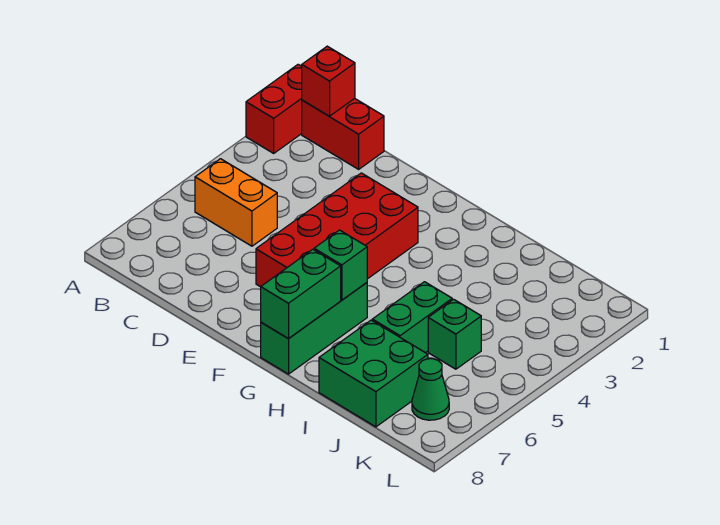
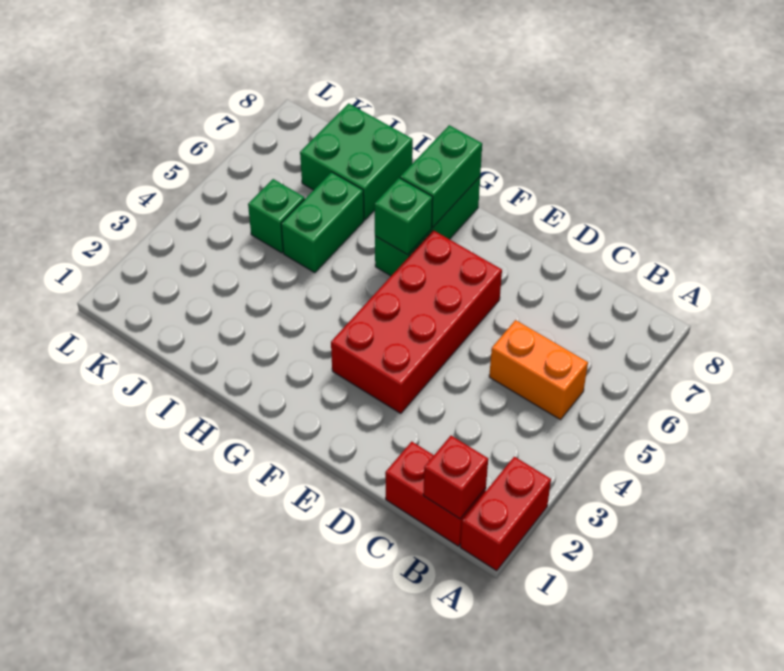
green 1x1 cone [412,359,449,420] -> none

